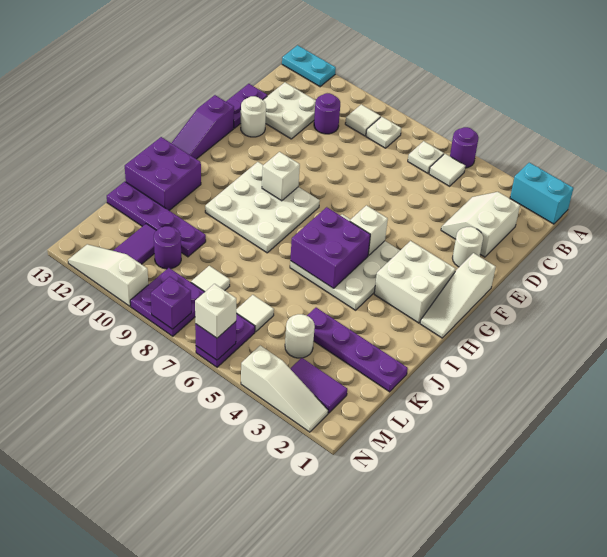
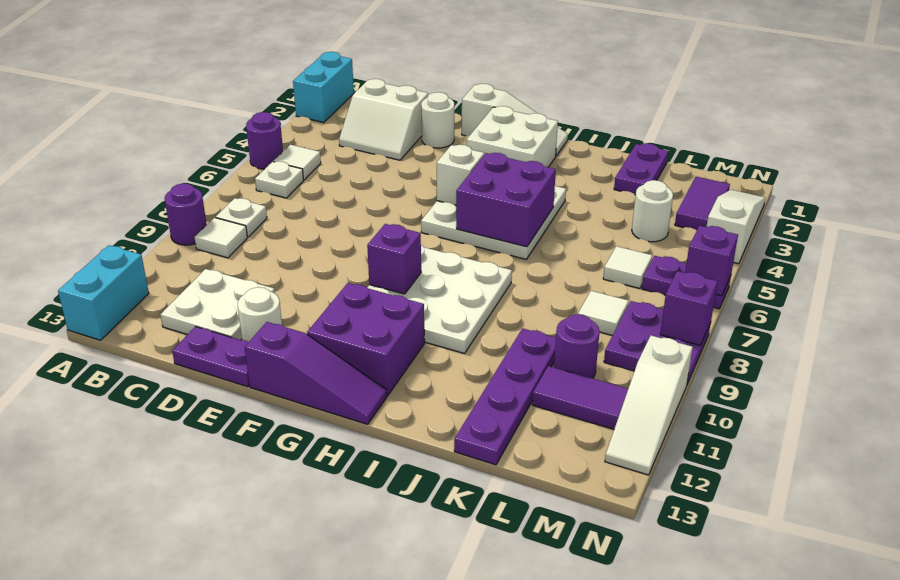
cyan 1x2 plate [282,45,336,87] -> cyan 1x2 brick [58,245,149,340]
purple 1x1 round brick [314,93,340,134] -> purple 1x1 round brick moved to [165,183,207,245]
white 1x1 brick [262,152,300,201] -> purple 1x1 brick [367,224,421,294]
purple 2x2 brick [125,137,201,210] -> purple 2x2 brick moved to [307,283,425,396]
purple 1x4 plate [307,308,408,392] -> purple 1x2 plate [614,143,668,195]
white 1x1 brick [195,284,236,338] -> none

